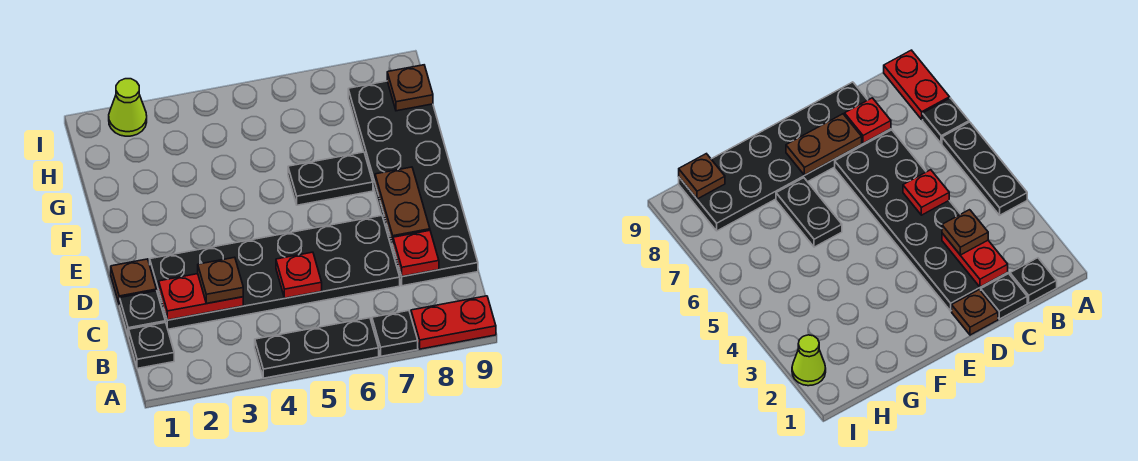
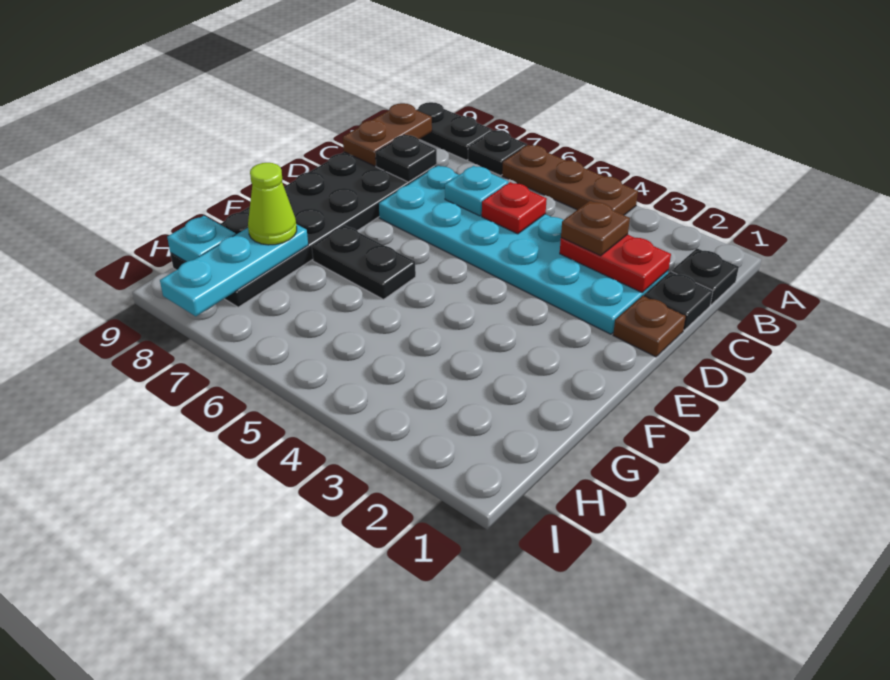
black 1x3 plate [255,318,379,378] -> brown 1x3 plate [502,145,638,215]
red 1x2 plate [411,296,496,349] -> black 1x2 plate [417,102,492,160]
black 2x6 plate [150,215,400,329] -> cyan 2x6 plate [379,166,668,334]
none -> cyan 1x1 plate [445,166,508,216]
red 1x1 plate [393,231,439,276] -> black 1x1 plate [376,135,437,182]
brown 1x2 plate [375,167,430,244] -> brown 1x2 plate moved to [343,103,432,166]
none -> cyan 1x3 plate [160,224,308,316]
brown 1x1 plate [387,65,433,111] -> cyan 1x1 plate [167,216,236,262]
lime 1x1 cone [109,79,147,136] -> lime 1x1 cone moved to [248,163,297,245]

